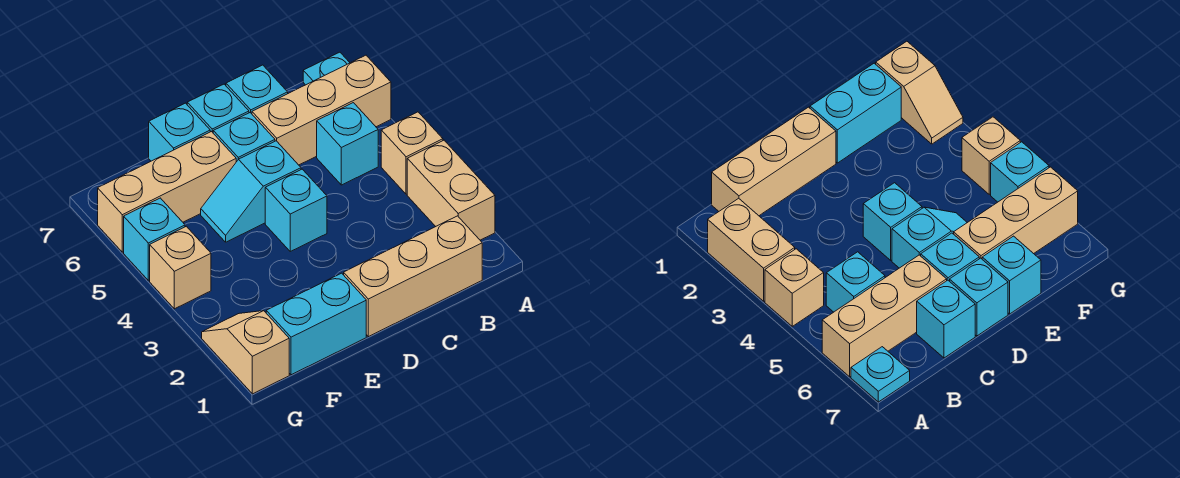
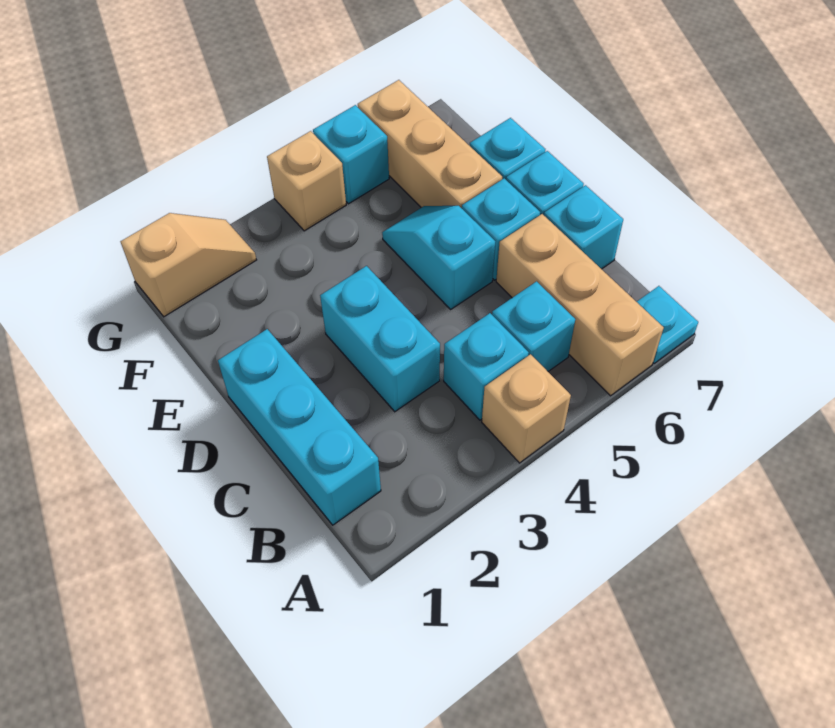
tan 1x2 brick [407,140,495,240] -> none
tan 1x3 brick [344,216,482,337] -> cyan 1x3 brick [218,329,381,525]
cyan 1x1 brick [265,169,327,251] -> cyan 1x1 brick moved to [444,313,529,420]
cyan 1x2 brick [266,273,366,375] -> cyan 1x2 brick moved to [320,266,440,412]

